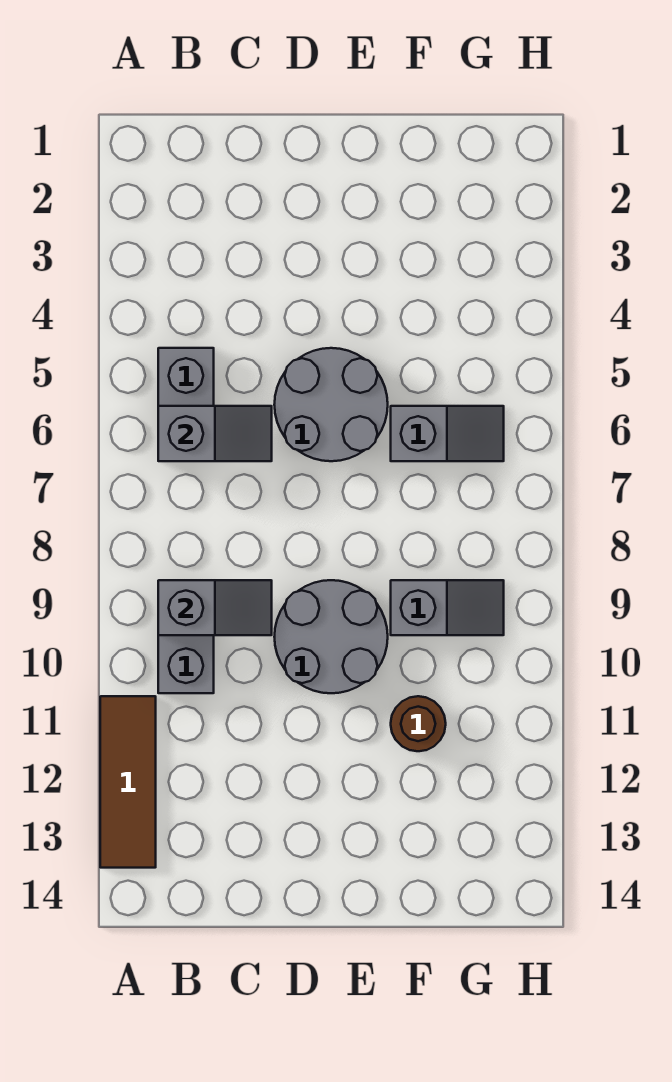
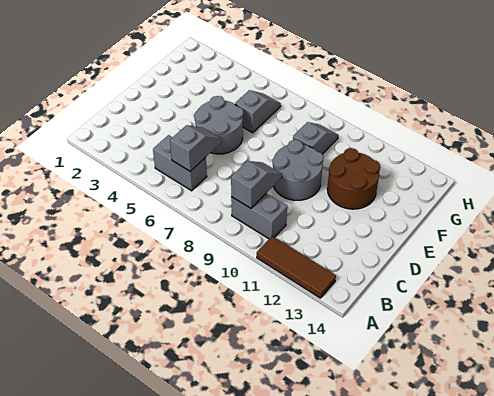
brown 1x1 round brick [391,696,446,751] -> brown 2x2 round brick [327,148,380,209]

